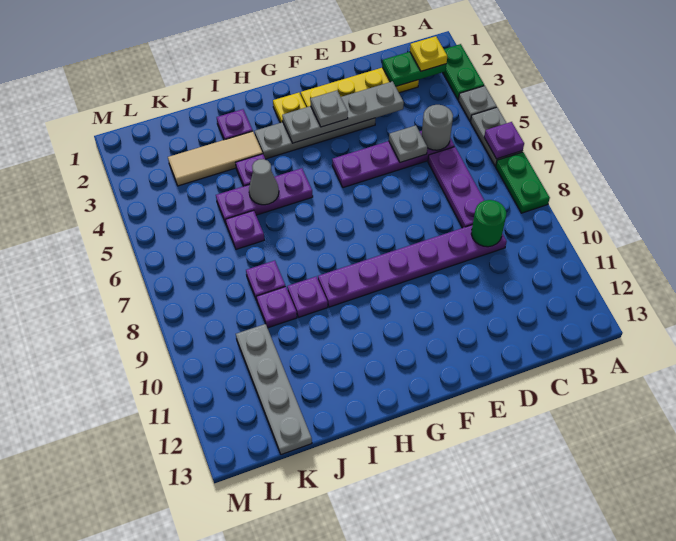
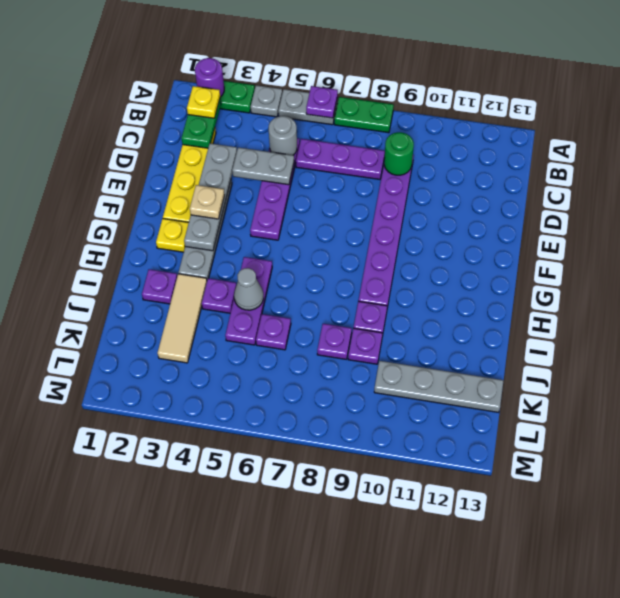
none -> purple 1x1 round brick [195,58,224,97]
grey 1x1 plate [389,125,427,163] -> grey 1x2 plate [232,147,294,185]
grey 1x1 plate [310,90,348,127] -> tan 1x1 plate [190,185,224,219]

